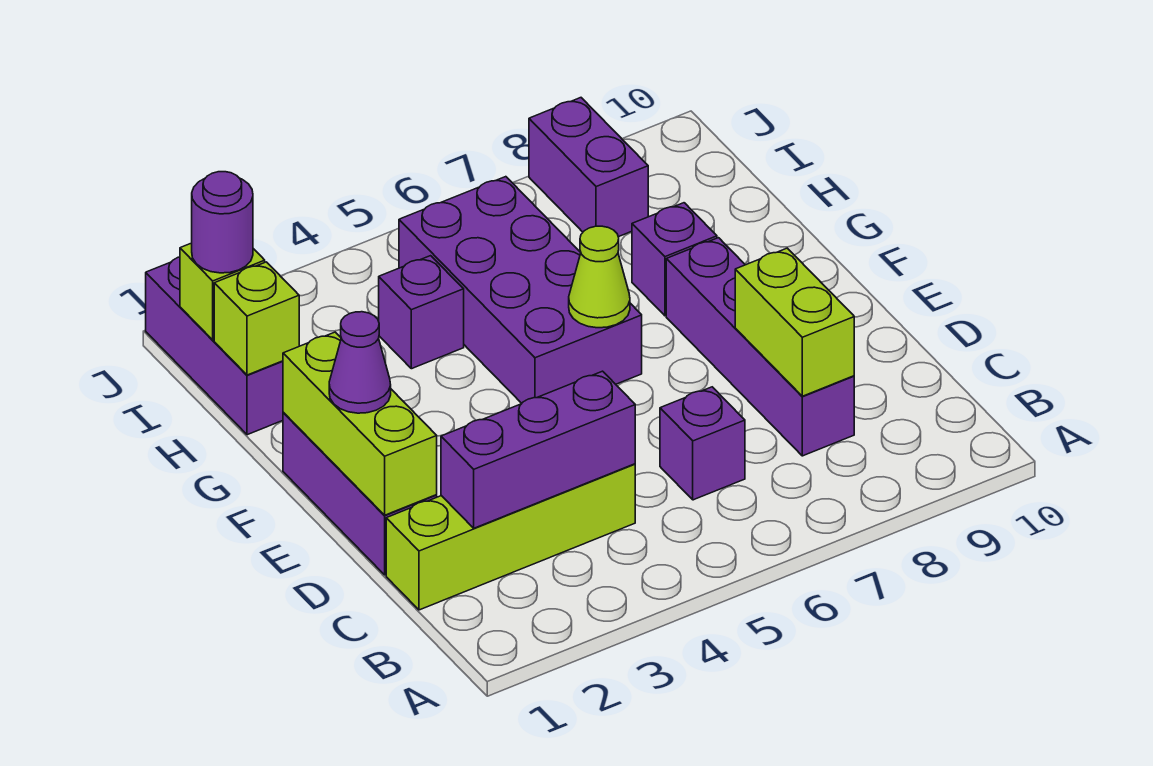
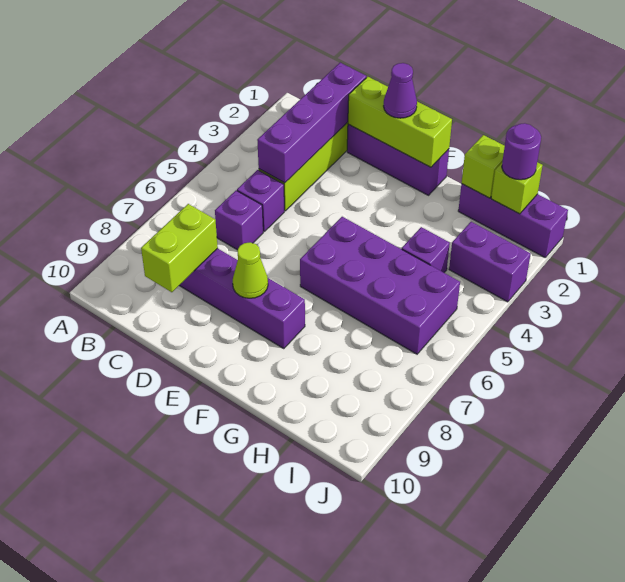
purple 1x3 brick [441,371,635,528] -> purple 1x4 brick [257,63,366,183]
lime 1x2 brick [735,248,854,396] -> lime 1x2 brick turned to [141,204,218,292]
lime 1x1 cone [569,226,630,328] -> lime 1x1 cone moved to [233,242,268,298]
purple 1x1 brick [632,203,717,316] -> purple 1x1 brick moved to [237,170,284,231]
purple 1x2 brick [529,98,648,237] -> purple 1x2 brick moved to [449,222,531,302]

